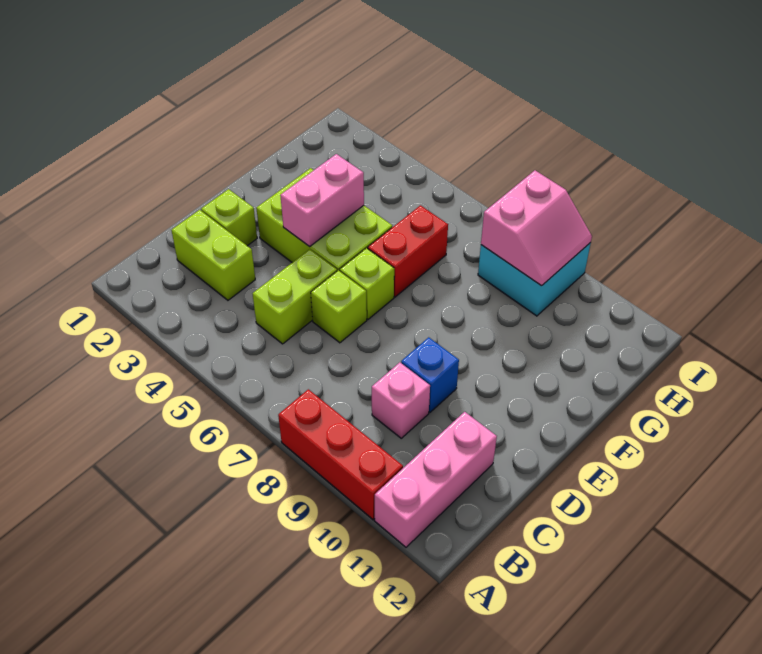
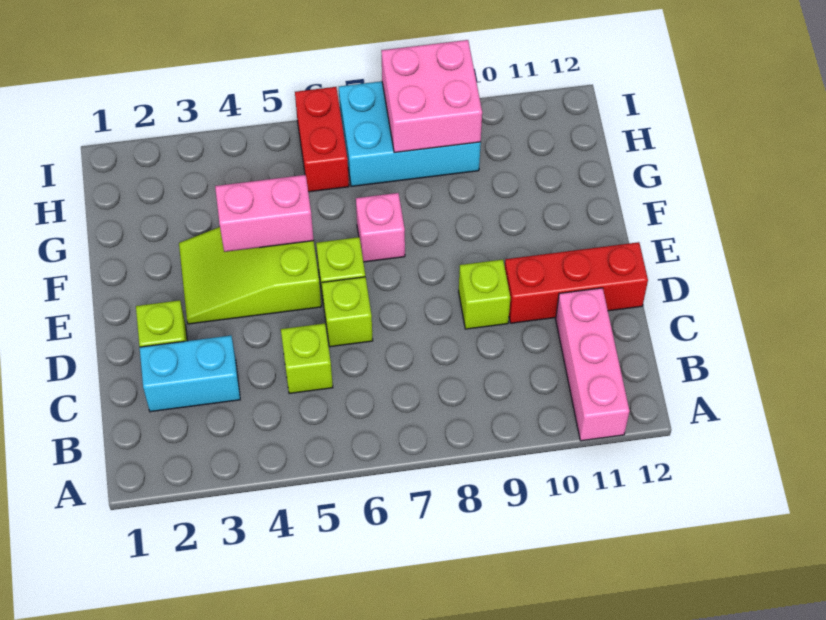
red 1x3 brick [278,389,403,520] -> red 1x3 brick moved to [505,242,648,323]
lime 1x2 brick [171,210,255,300] -> cyan 1x2 brick [140,336,240,412]
lime 1x2 brick [253,249,337,344] -> lime 1x1 brick [281,323,333,393]
pink 1x1 brick [372,362,430,438] -> pink 1x1 brick moved to [356,193,405,262]
blue 1x1 brick [401,337,459,412] -> lime 1x1 brick [459,260,510,329]
lime 2x3 brick [256,168,392,271] -> lime 2x3 slope [179,227,321,324]
pink 1x2 brick [280,154,364,247] -> pink 1x2 brick turned to [215,175,314,252]
red 1x2 brick [368,206,448,297] -> red 1x2 brick moved to [295,87,349,192]
cyan 2x2 brick [478,243,591,316] -> cyan 2x3 brick [339,81,481,187]
pink 2x2 slope [481,170,592,286] -> pink 2x2 brick [381,40,482,153]

